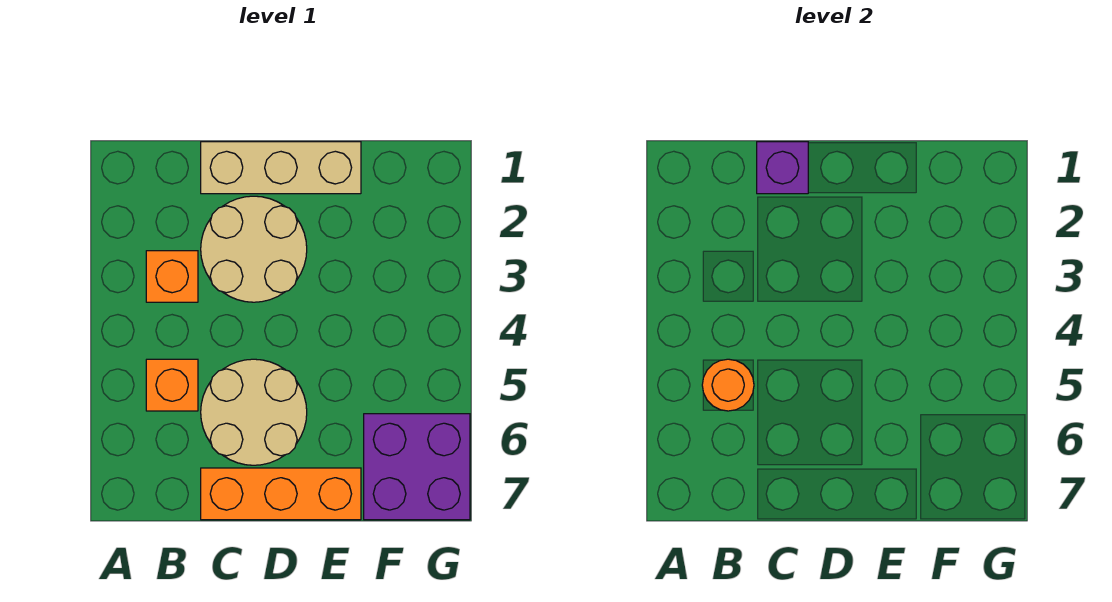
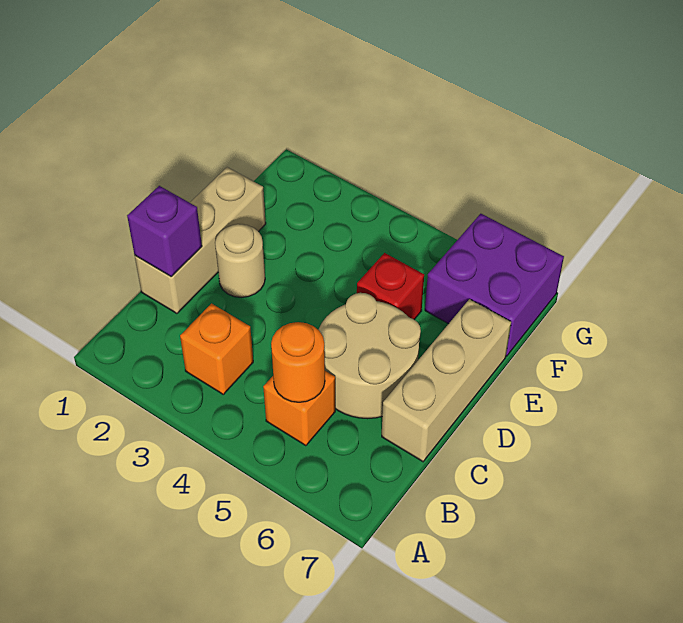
tan 2x2 round brick [201,196,307,302] -> tan 1x1 round brick [215,224,265,297]
orange 1x3 brick [201,468,361,520] -> tan 1x3 brick [382,299,511,461]
none -> red 1x1 brick [357,253,424,319]

